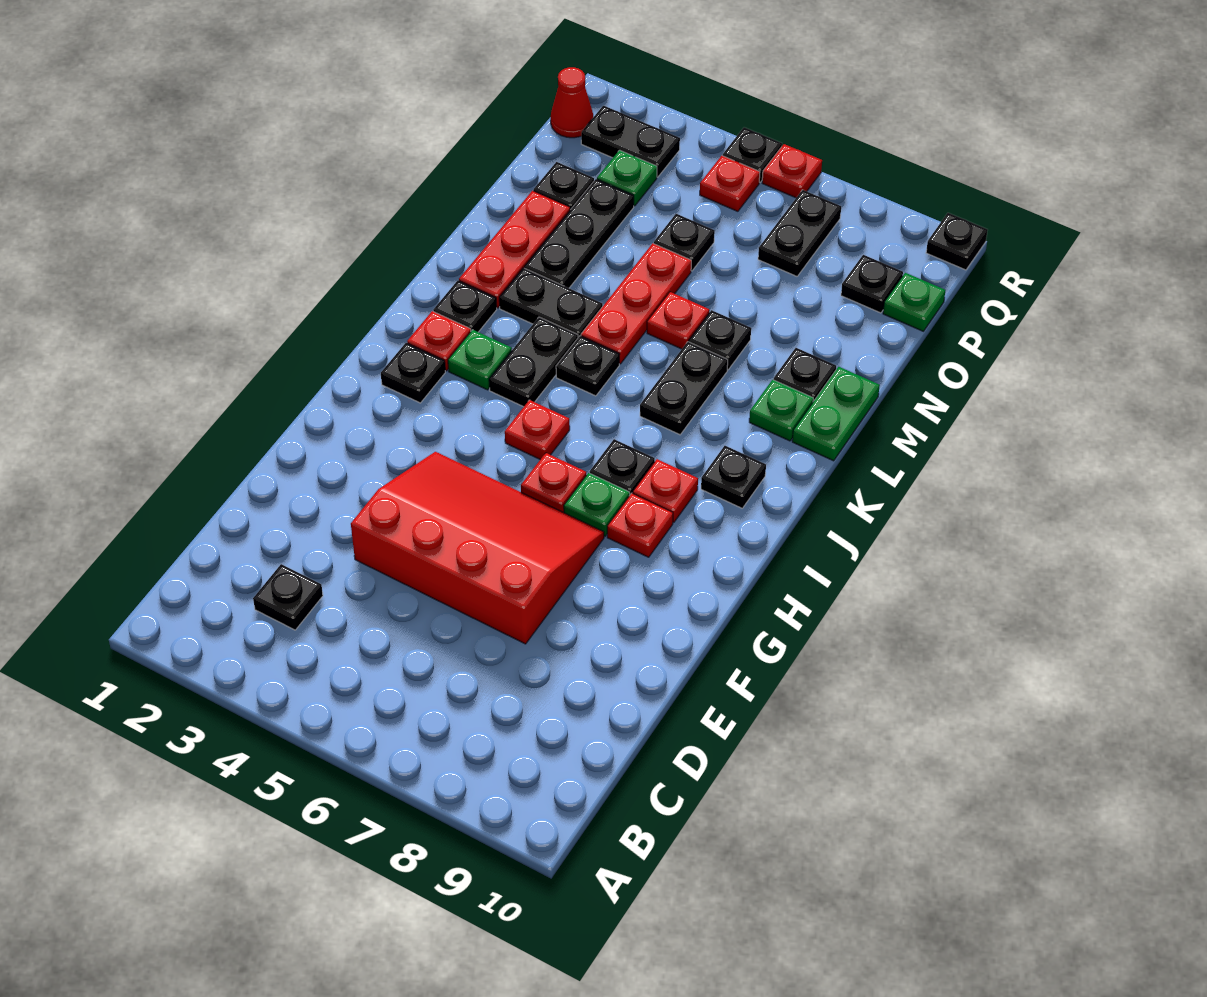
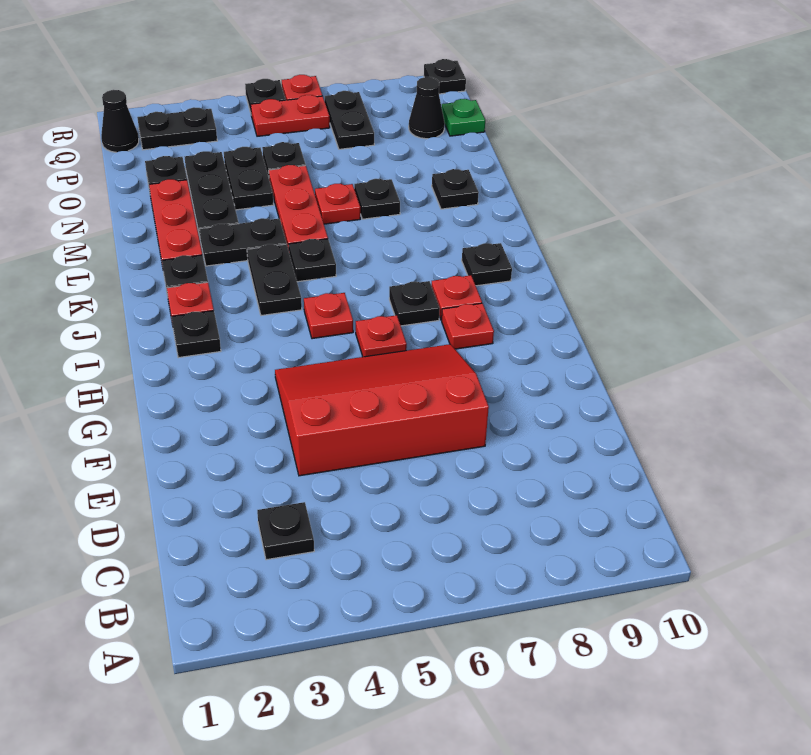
green 1x1 plate [564,473,630,536] -> none
green 1x1 plate [448,330,512,390] -> none
black 1x2 plate [640,342,728,435] -> black 1x2 plate moved to [224,147,274,210]
green 1x1 plate [749,380,813,441] -> none
green 1x2 plate [792,367,880,461] -> none
green 1x1 plate [597,150,657,206] -> none
black 1x1 plate [841,255,903,313] -> black 1x1 cone [409,77,445,139]
red 1x1 cone [551,67,593,138] -> black 1x1 cone [101,90,139,152]
red 1x1 plate [700,156,760,211] -> red 1x2 plate [251,95,330,136]

